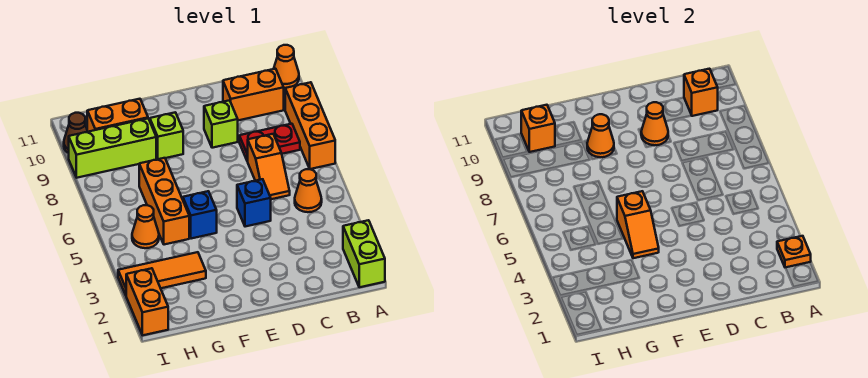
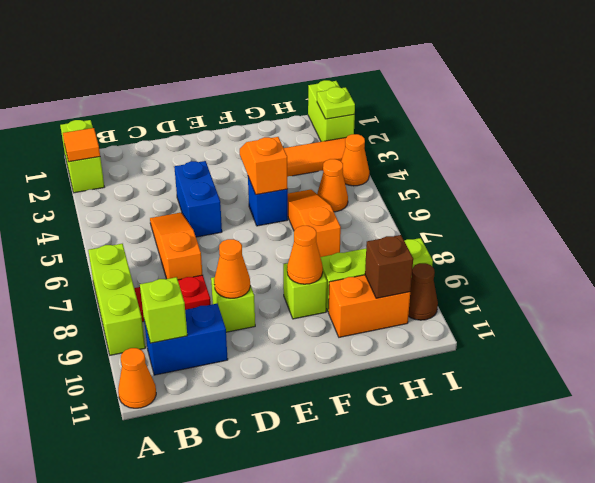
orange 1x1 plate [777,236,811,268] -> orange 1x1 tile [63,128,100,162]
orange 1x3 brick [285,82,335,169] -> lime 1x3 brick [88,244,145,355]
orange 1x1 cone [295,169,322,212] -> orange 1x1 cone moved to [341,134,369,186]
orange 1x2 brick [223,69,284,120] -> blue 1x2 brick [144,304,228,375]
orange 1x1 brick [684,69,718,116] -> lime 1x1 brick [140,277,187,343]
orange 1x2 slope [247,134,290,199] -> orange 1x3 slope [150,212,203,280]
blue 1x1 brick [237,179,271,227] -> blue 1x2 brick [174,161,222,237]
orange 1x3 brick [139,158,189,245] -> orange 1x3 slope [288,190,341,257]
orange 1x1 brick [521,105,555,152] -> brown 1x1 brick [365,235,413,298]
orange 1x2 brick [126,268,168,335] -> lime 1x2 brick [308,80,355,142]
none -> lime 1x1 plate [317,87,355,119]

